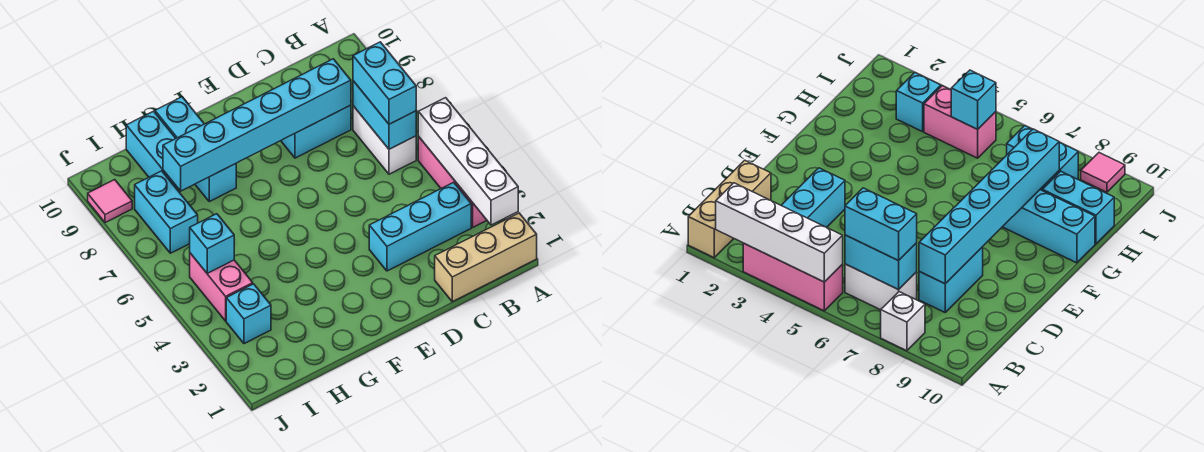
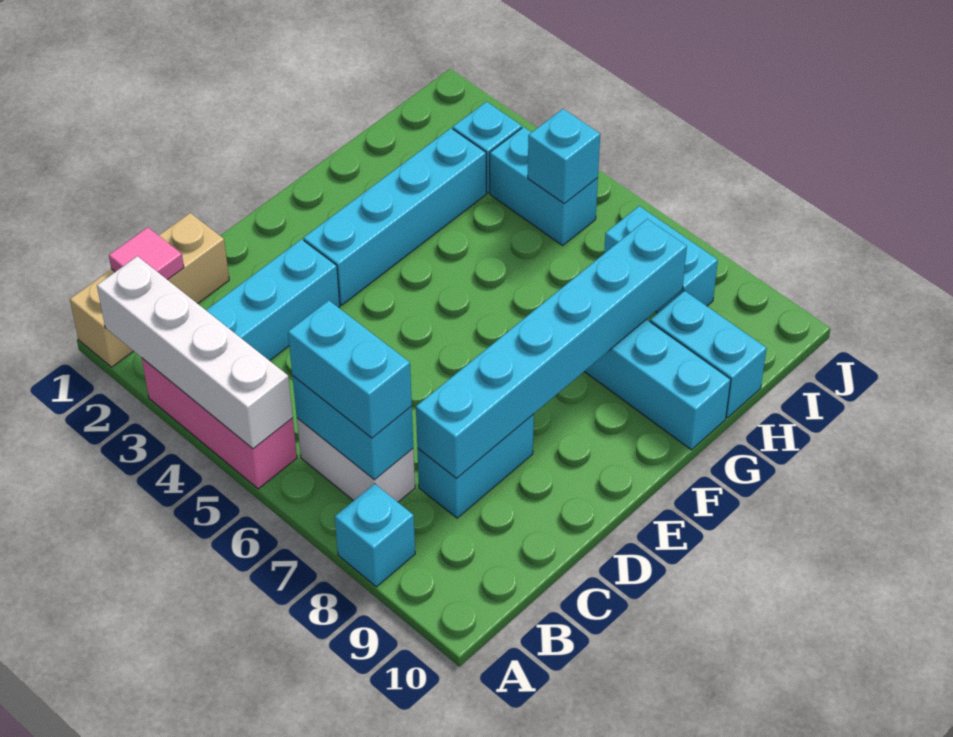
white 1x1 brick [881,292,925,351] -> cyan 1x1 brick [335,484,415,587]
none -> cyan 1x4 brick [303,128,486,305]
pink 1x2 brick [190,253,253,321] -> cyan 1x2 brick [490,127,598,246]
pink 1x1 tile [88,180,132,223] -> pink 1x1 tile moved to [109,227,184,280]

